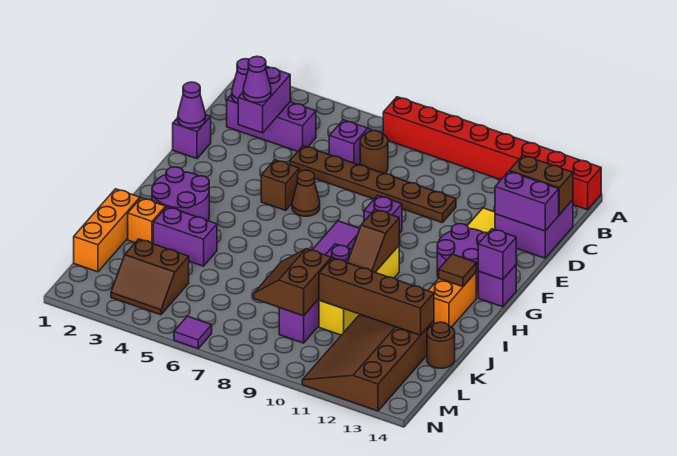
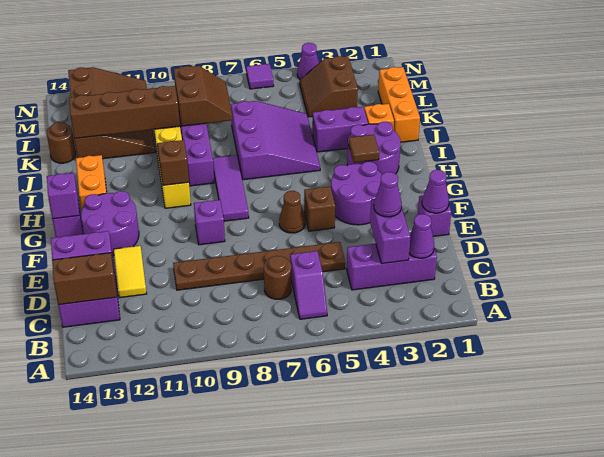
red 1x8 brick [383,97,601,210] -> none
none -> purple 2x2 round brick [331,162,382,225]
brown 1x1 tile [439,254,476,287] -> brown 1x1 tile moved to [349,135,379,163]
none -> purple 3x3 slope [231,101,320,180]
brown 2x2 slope [111,239,189,315] -> brown 2x2 slope turned to [300,56,358,117]
none -> purple 1x1 cone [297,43,319,79]

